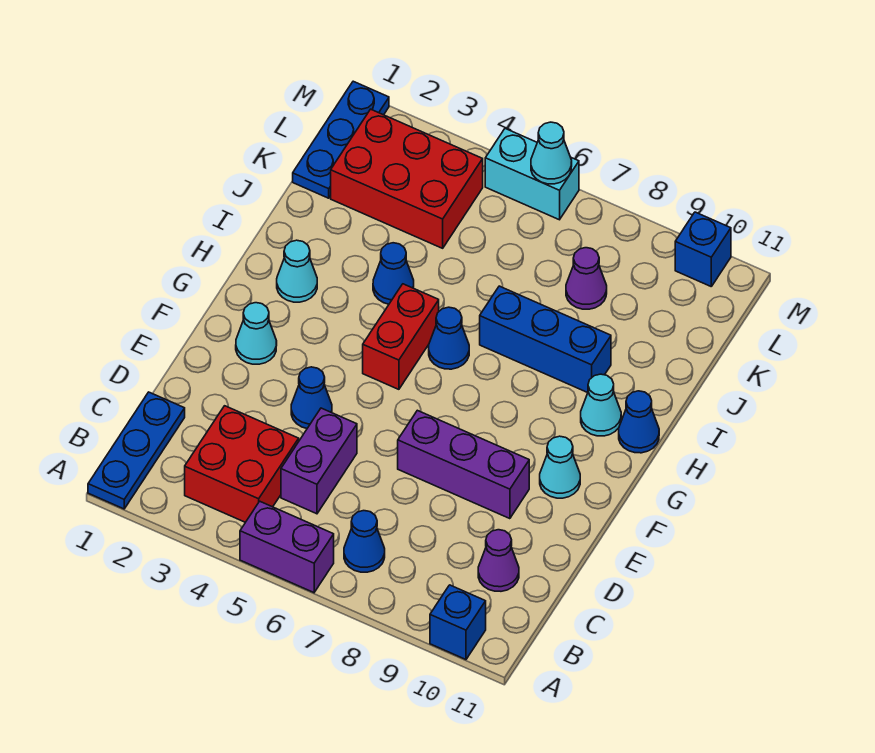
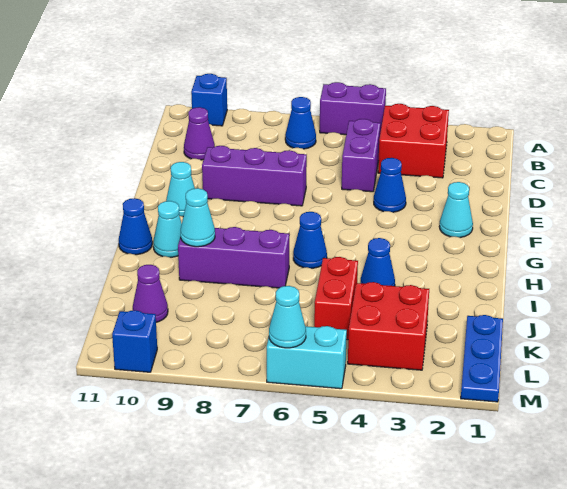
blue 1x3 plate [88,392,185,509] -> none
red 1x2 brick [363,284,439,389] -> red 1x2 brick moved to [314,257,358,340]
cyan 1x1 cone [277,240,317,302] -> cyan 1x1 cone moved to [181,188,215,247]
blue 1x3 brick [480,286,611,393] -> purple 1x3 brick [178,227,289,288]
red 2x3 brick [331,109,483,248] -> red 2x2 brick [348,282,429,370]
purple 1x1 cone [566,248,607,309] -> purple 1x1 cone moved to [133,265,168,322]

